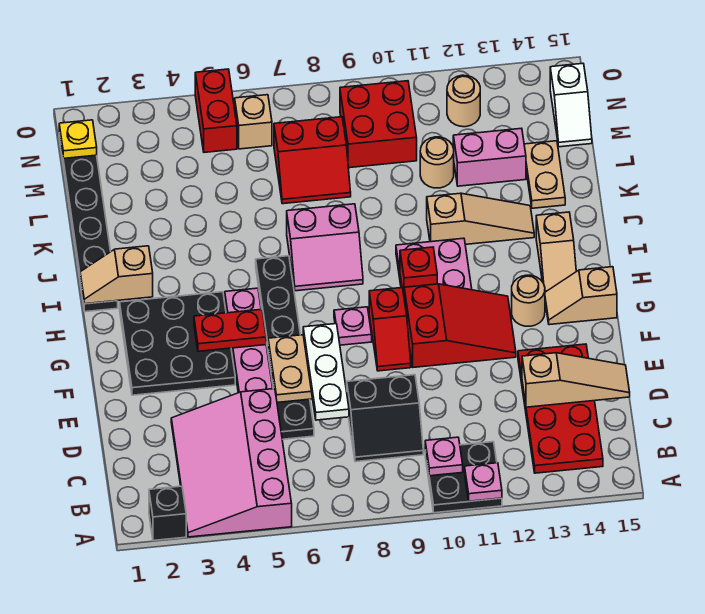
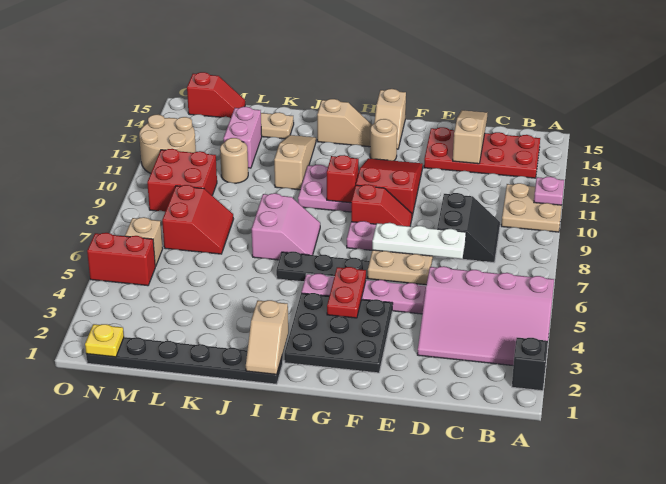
black 2x2 plate [425,442,502,513] -> tan 2x2 plate [501,183,562,232]
pink 1x1 plate [425,437,463,476] -> none
white 1x2 slope [550,63,592,147] -> red 1x2 slope [187,72,245,118]
tan 1x1 round brick [447,75,480,127] -> tan 2x2 round brick [139,115,196,173]

